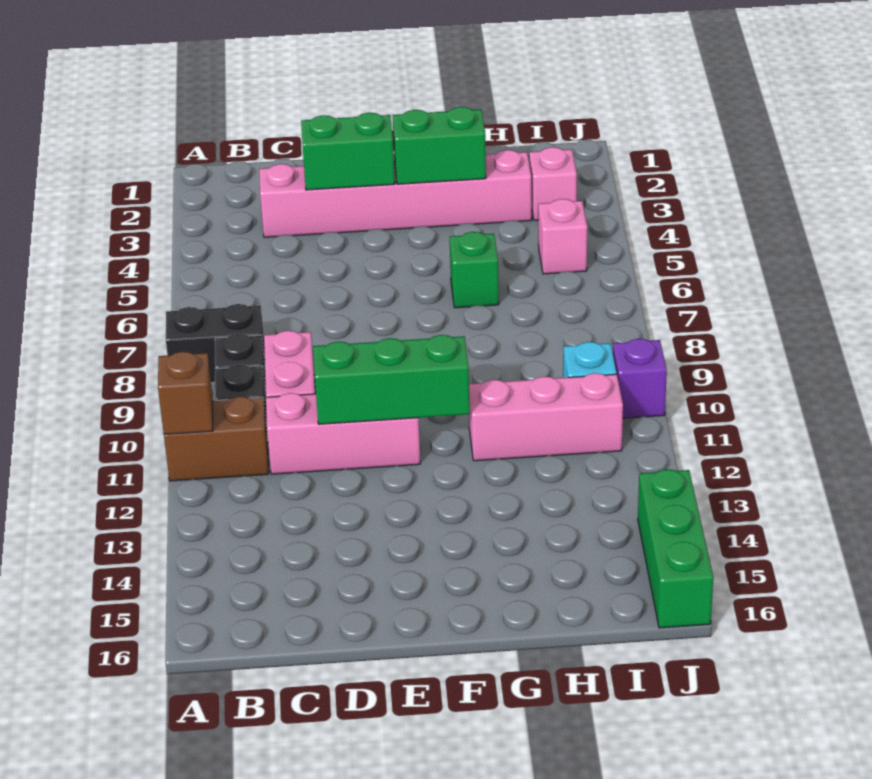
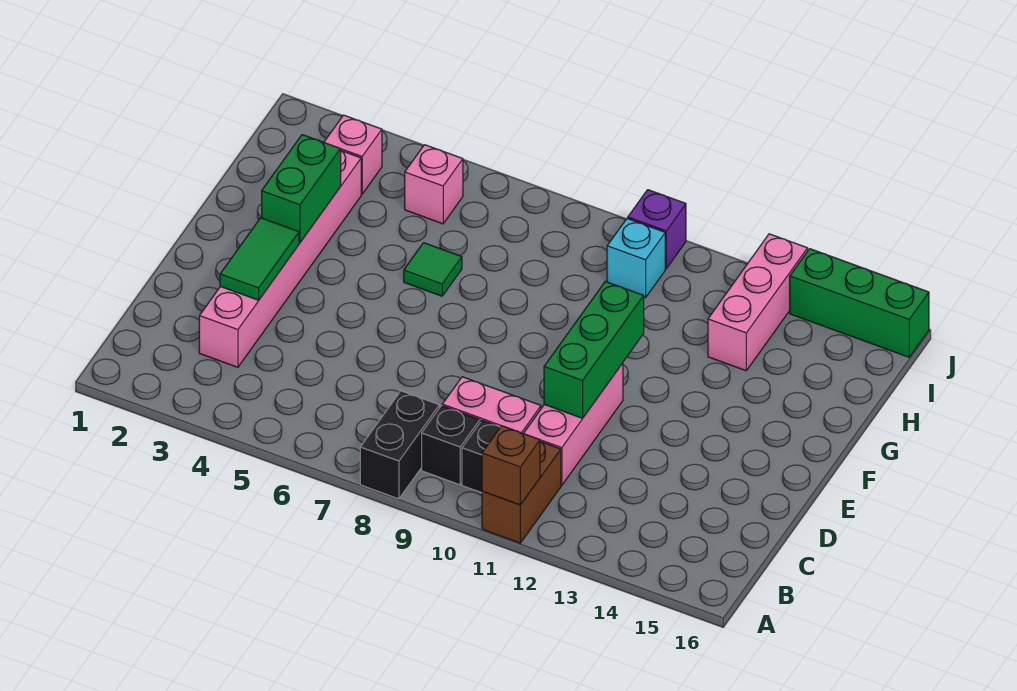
green 1x2 brick [301,113,395,190] -> green 1x2 tile [220,218,299,300]
green 1x1 brick [450,232,499,308] -> green 1x1 tile [404,243,462,296]
pink 1x3 brick [469,373,623,461] -> pink 1x3 brick moved to [708,234,808,371]

